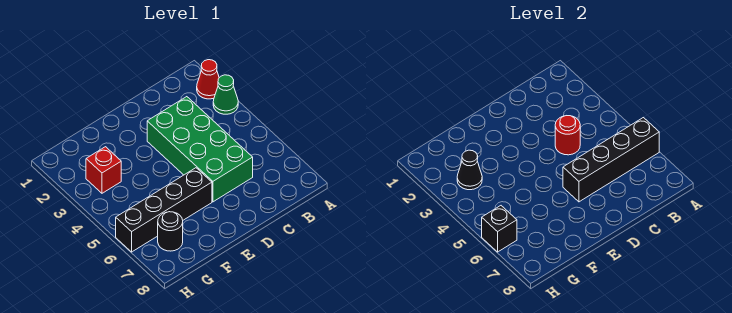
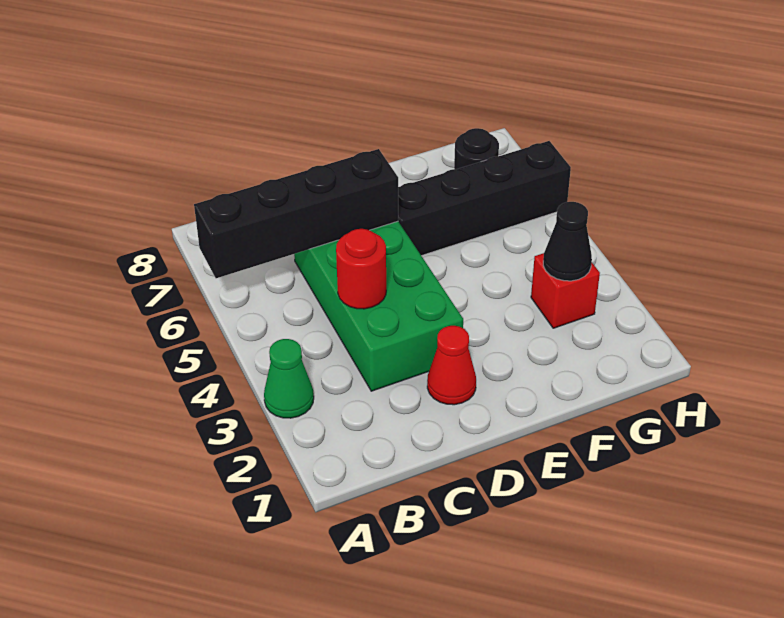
red 1x1 cone [197,60,219,99] -> red 1x1 cone moved to [427,326,476,405]
black 1x1 brick [482,206,517,252] -> none

